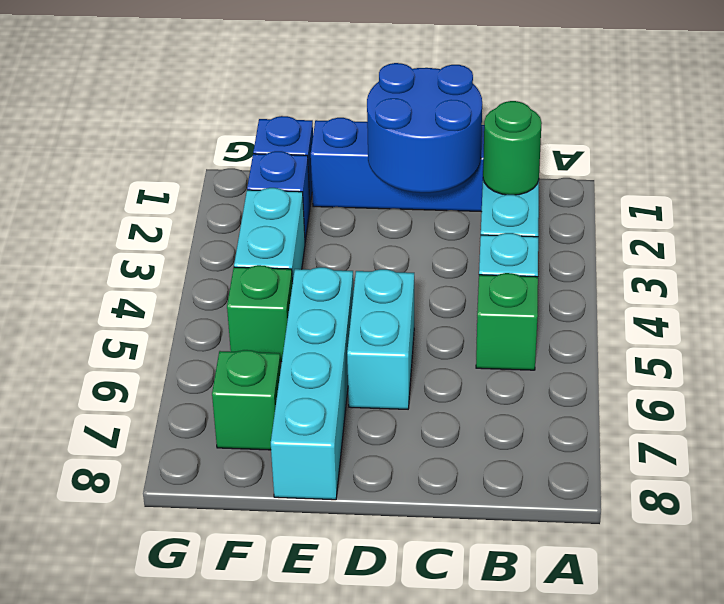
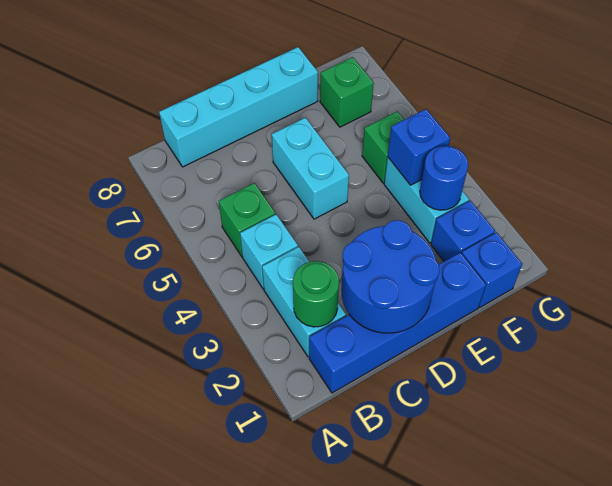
cyan 1x4 brick [271,267,354,500] -> cyan 1x4 brick turned to [159,47,318,167]
none -> blue 1x1 round brick [420,146,468,210]
none -> blue 1x1 brick [388,109,450,185]

